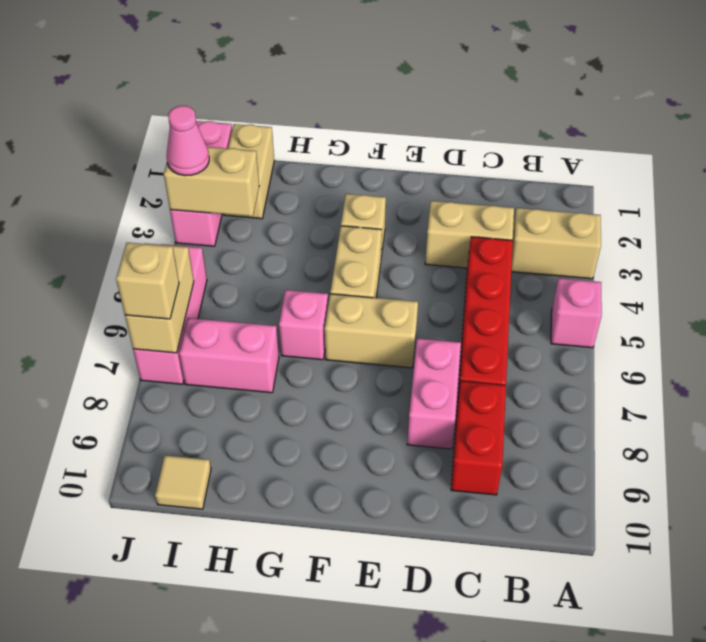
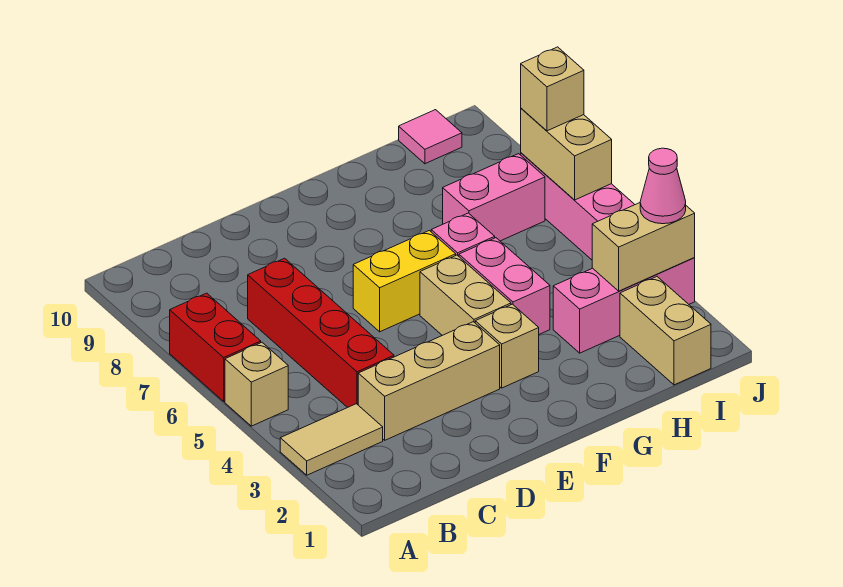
tan 1x2 brick [511,208,601,279] -> tan 1x2 tile [280,404,383,475]
pink 1x1 brick [551,278,602,348] -> tan 1x1 brick [225,342,288,426]
tan 1x2 brick [425,201,514,268] -> tan 1x3 brick [358,322,500,440]
red 1x2 brick [451,381,506,495] -> red 1x2 brick moved to [170,293,261,401]
pink 1x2 brick [407,339,461,449] -> pink 1x2 brick moved to [459,238,550,334]
tan 1x2 brick [325,294,418,368] -> yellow 1x2 brick [353,231,456,332]
tan 1x1 tile [155,456,211,509] -> pink 1x1 tile [399,110,462,164]
pink 1x3 brick [170,121,232,246] -> pink 1x3 brick turned to [553,258,695,353]

